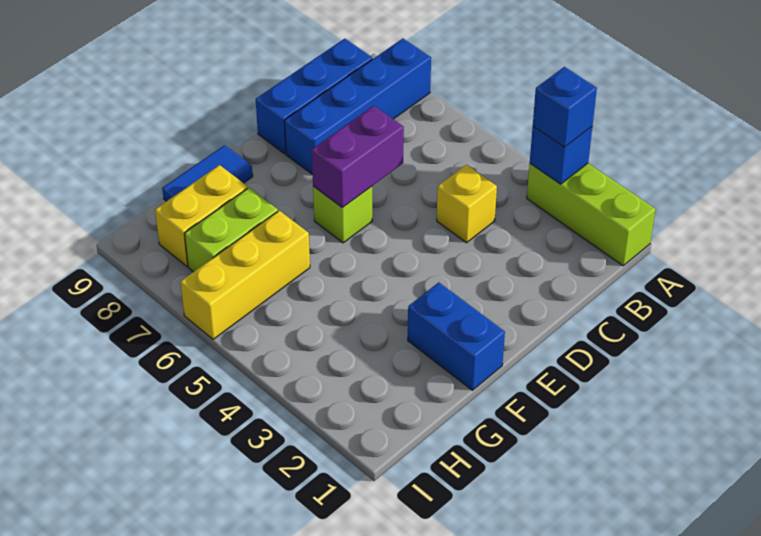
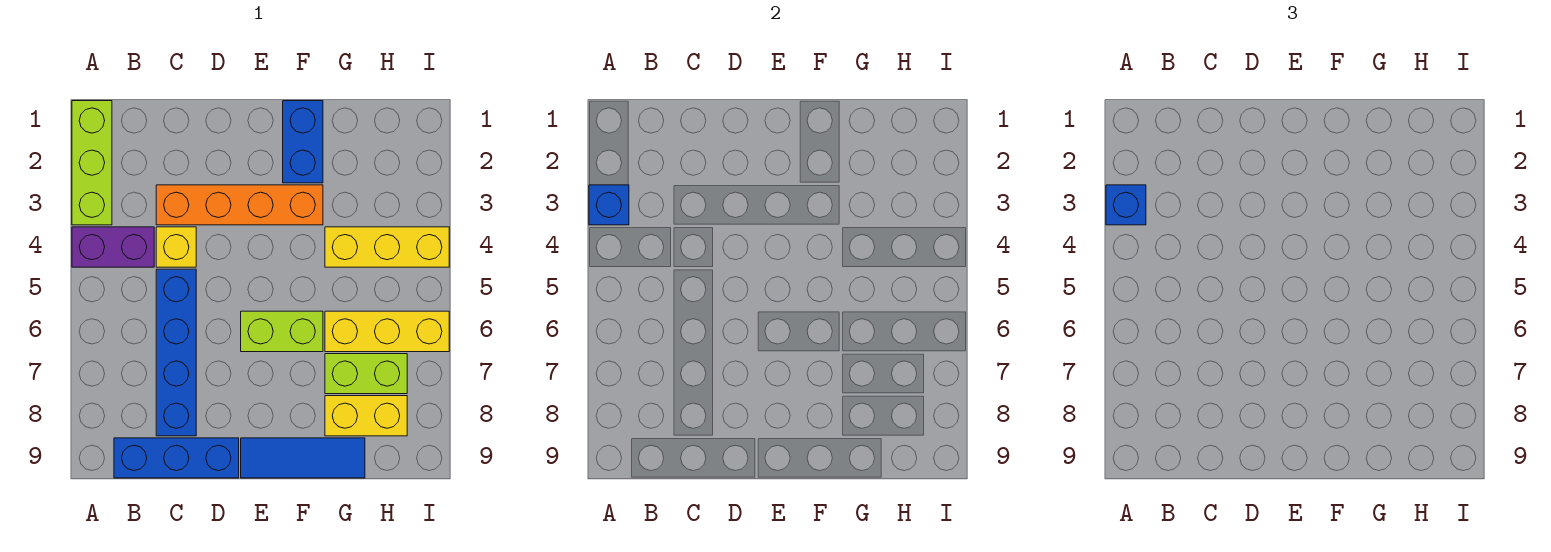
blue 1x4 brick [285,39,431,175] -> blue 1x4 brick turned to [156,269,196,436]
none -> orange 1x4 brick [156,185,323,225]
purple 1x2 brick [312,106,404,208] -> purple 1x2 brick moved to [72,227,154,267]
lime 1x1 brick [313,186,372,243] -> lime 1x2 brick [241,311,323,352]
blue 1x2 tile [162,145,253,201] -> blue 1x3 tile [241,438,365,478]
none -> yellow 1x3 brick [325,227,449,267]

